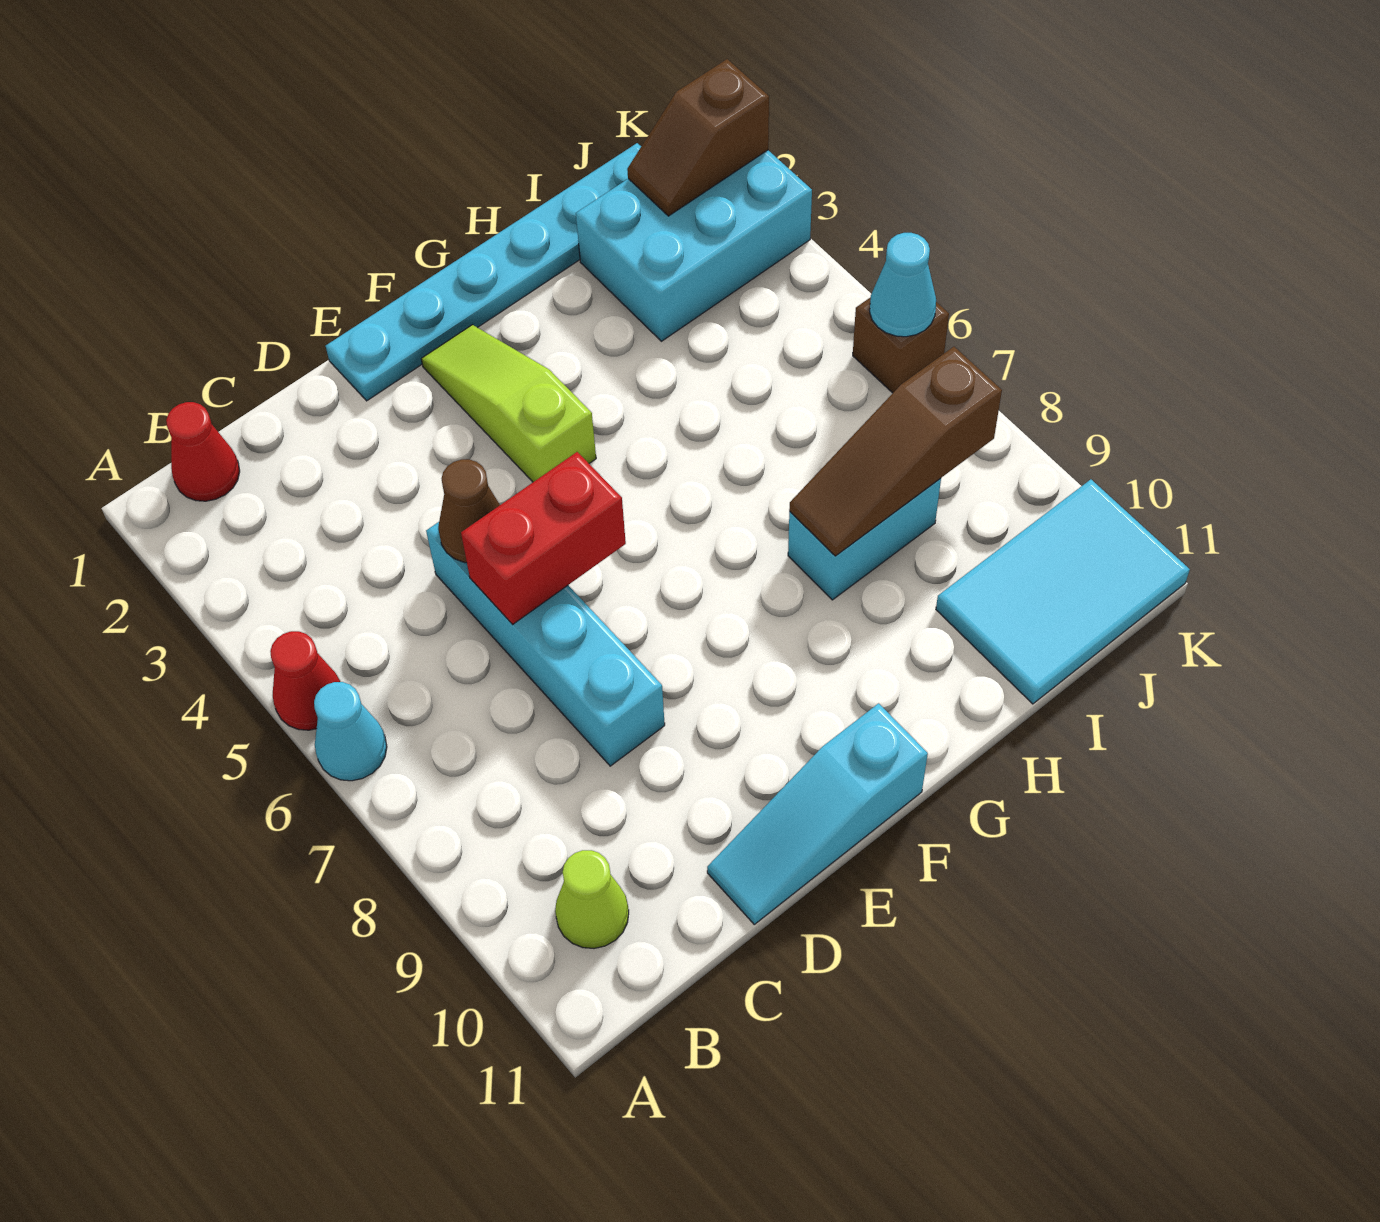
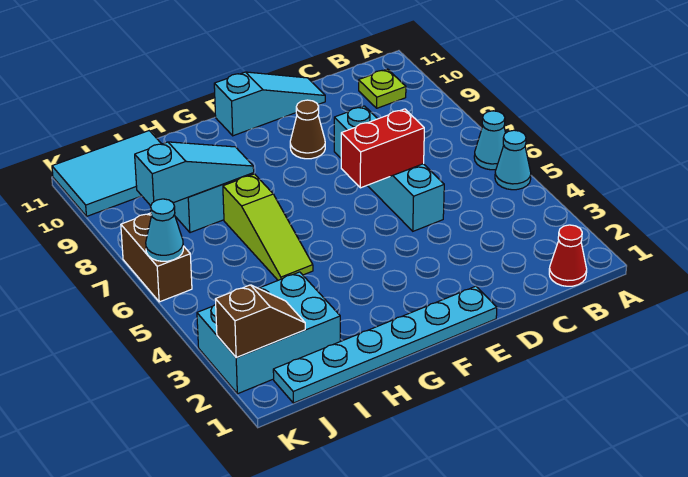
red 1x1 cone [270,631,340,730] -> cyan 1x1 cone [495,130,531,190]
lime 1x1 cone [555,850,629,948] -> lime 1x1 plate [359,69,406,108]
brown 1x1 cone [438,459,500,563] -> brown 1x1 cone moved to [290,100,325,159]
lime 1x3 slope [421,325,596,482] -> lime 1x3 slope moved to [223,174,313,280]
brown 1x3 slope [789,347,1002,556] -> cyan 1x3 slope [135,142,254,206]
brown 1x1 brick [853,297,949,393] -> brown 1x2 brick [121,213,192,302]

